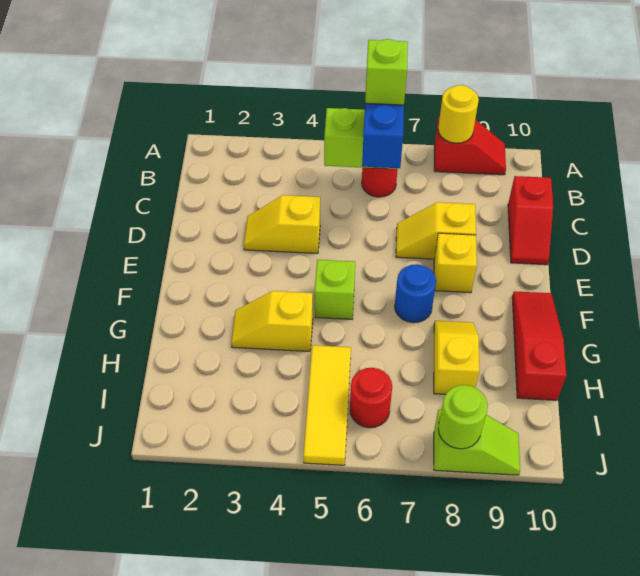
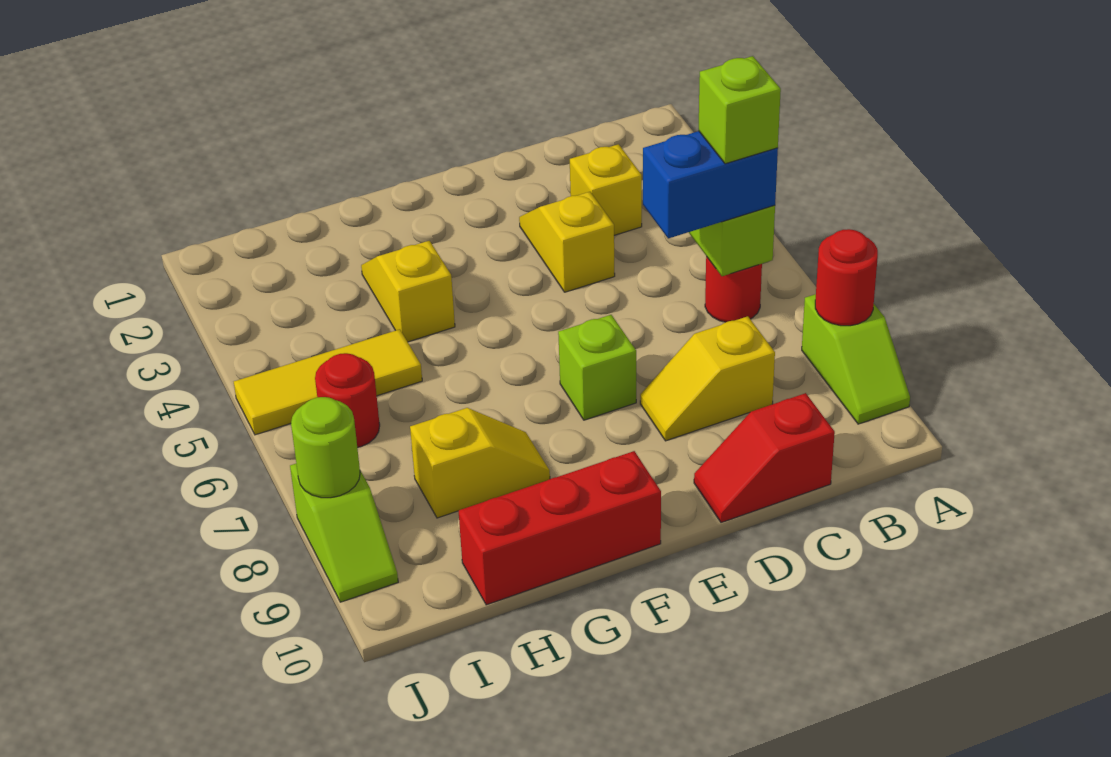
red 1x2 slope [434,117,506,175] -> lime 1x2 slope [802,294,910,424]
yellow 1x1 round brick [438,85,479,143] -> red 1x1 round brick [815,229,878,326]
yellow 1x2 slope [396,202,476,259] -> yellow 1x2 slope turned to [640,316,775,441]
yellow 1x1 brick [434,233,477,293] -> yellow 1x1 brick moved to [570,144,642,235]
lime 1x1 brick [315,260,355,319] -> lime 1x1 brick moved to [558,315,636,420]
blue 1x1 round brick [395,265,436,323] -> none
red 1x3 slope [512,291,566,400] -> red 1x3 brick [459,451,661,605]

